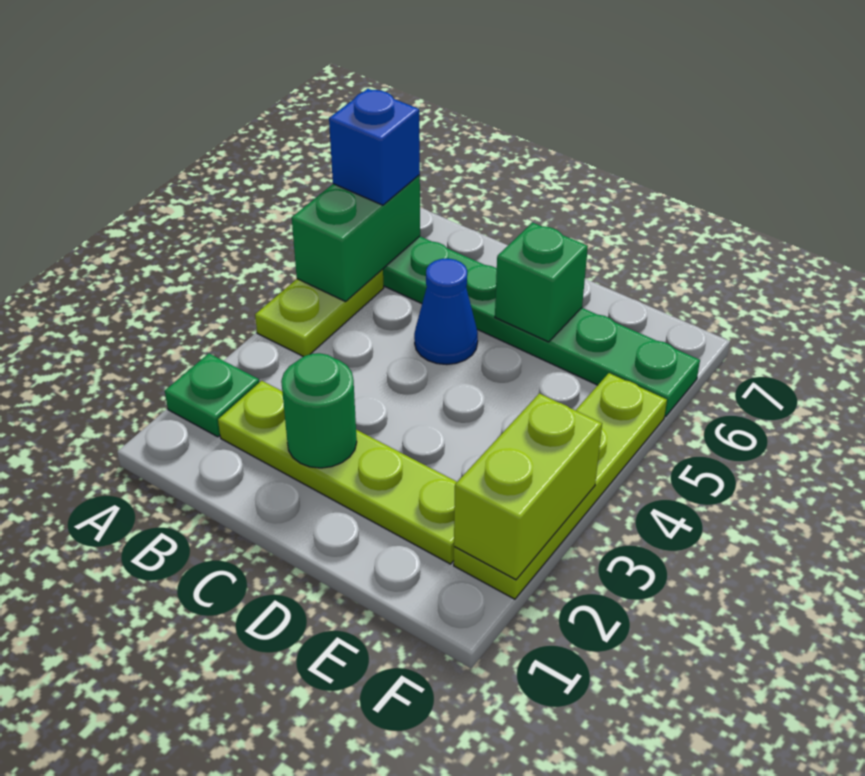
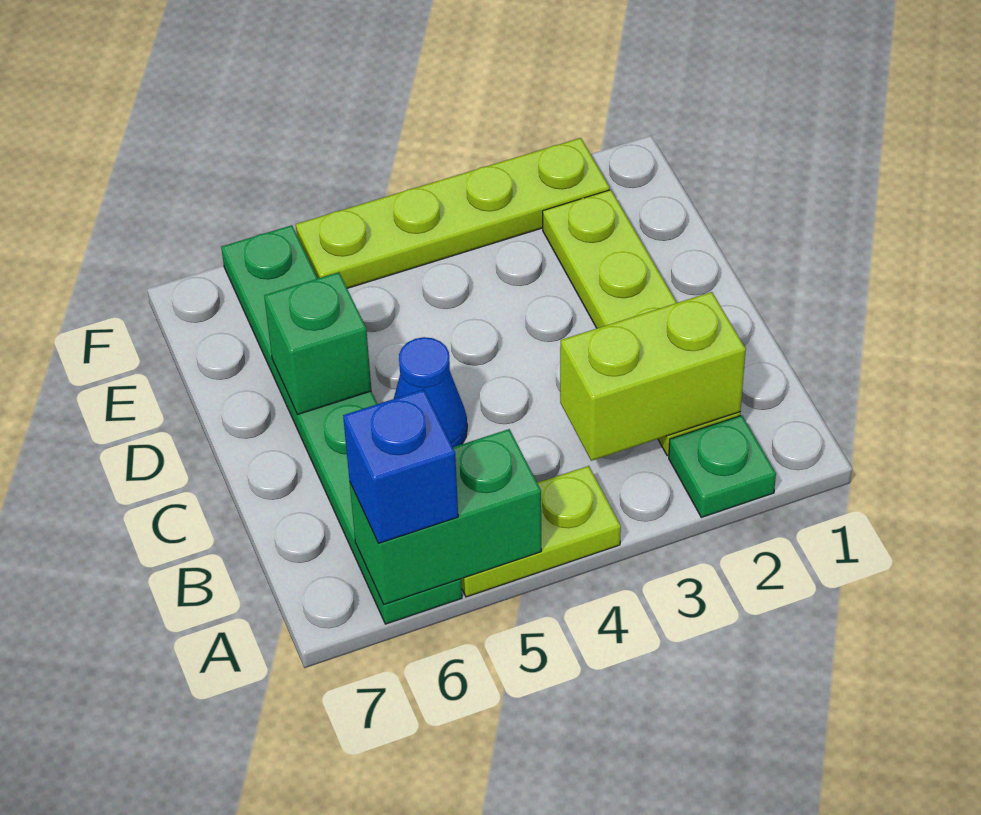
green 1x1 round brick [281,353,357,468] -> none
lime 1x2 brick [454,393,602,580] -> lime 1x2 brick moved to [560,292,746,461]

